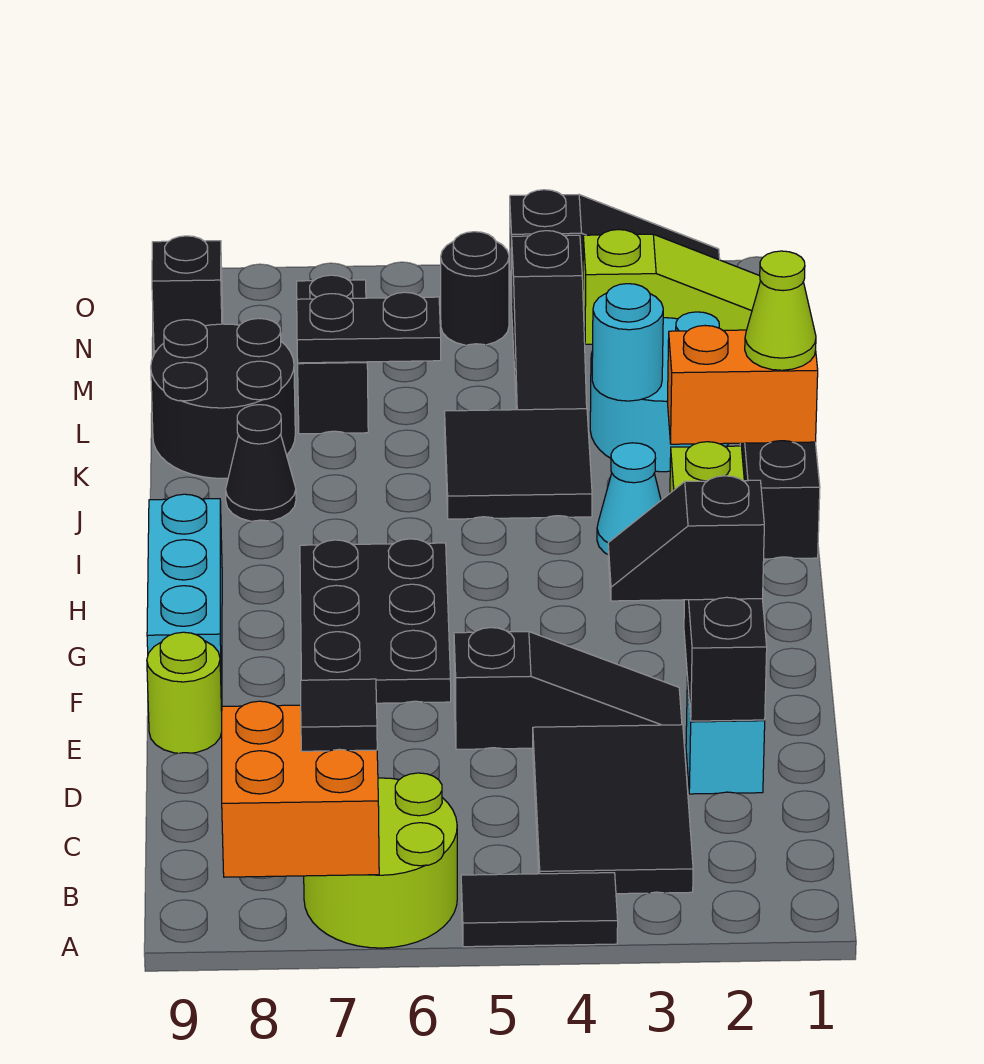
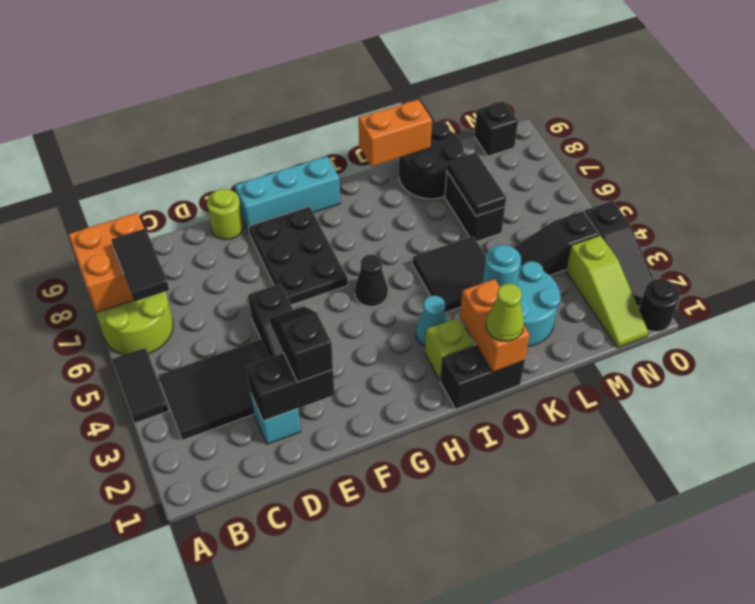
black 1x1 tile [300,679,377,751] -> black 1x2 tile [111,229,169,302]
black 2x3 plate [300,539,451,703] -> black 2x3 plate turned to [249,207,348,305]
black 1x1 cone [226,405,296,521] -> black 1x1 cone moved to [355,254,388,306]
none -> orange 1x2 brick [359,99,432,167]
black 1x2 plate [297,292,441,363] -> black 1x2 tile [447,153,506,216]
black 1x2 brick [297,275,368,434] -> black 1x2 brick turned to [445,172,505,241]
black 1x1 round brick [441,232,509,345] -> black 1x1 round brick moved to [639,279,680,332]

